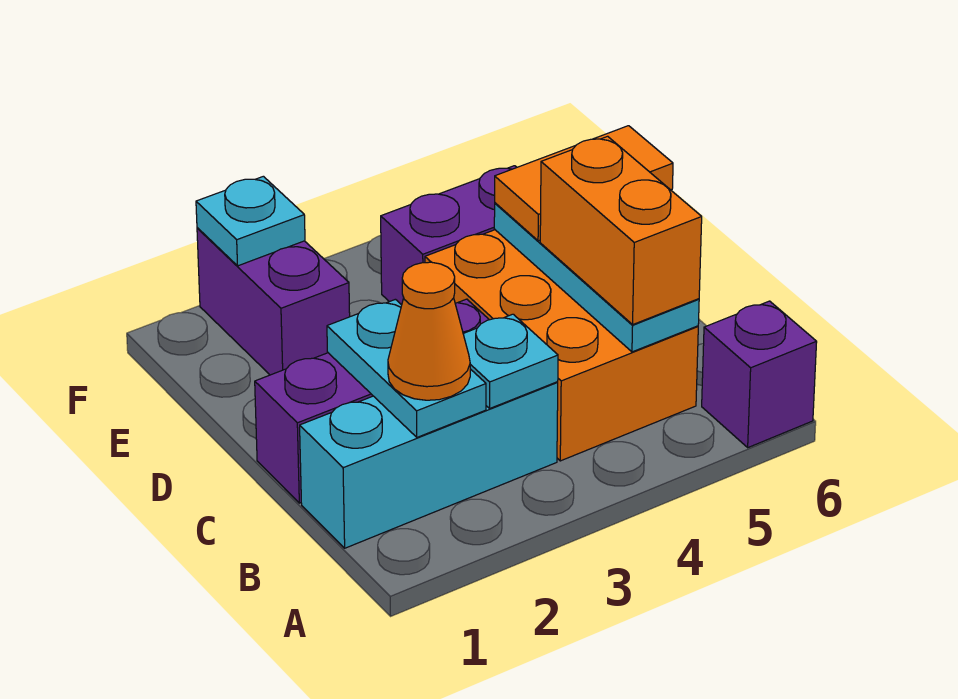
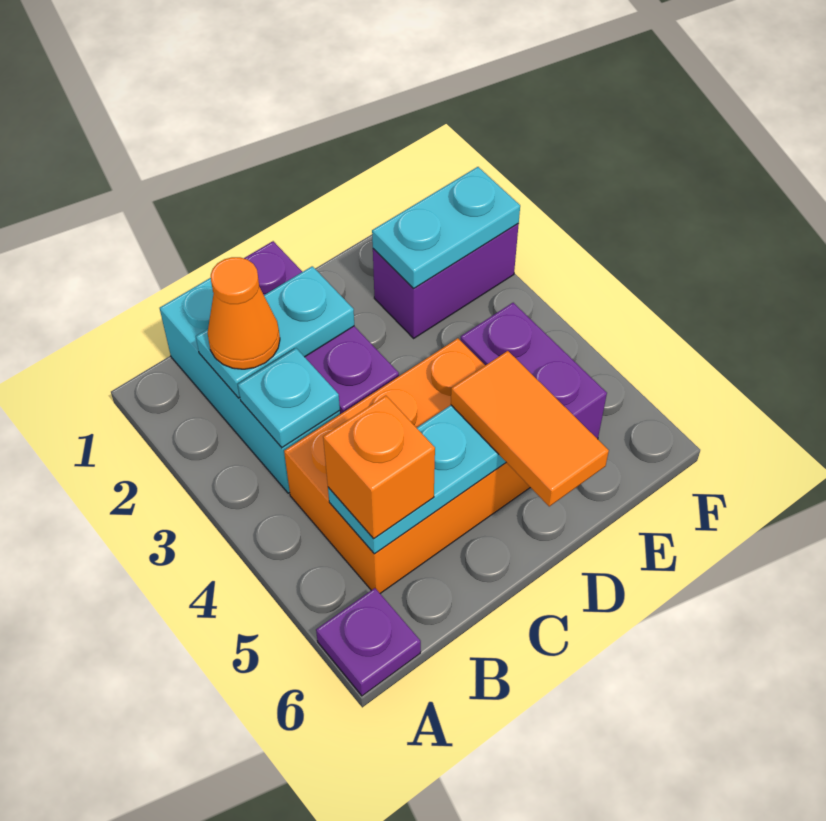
purple 1x1 brick [702,301,817,447] -> purple 1x1 plate [316,588,421,696]
orange 1x2 brick [540,136,702,324] -> orange 1x1 brick [323,396,435,539]
cyan 1x1 plate [196,176,305,266] -> cyan 1x2 plate [372,167,520,289]

